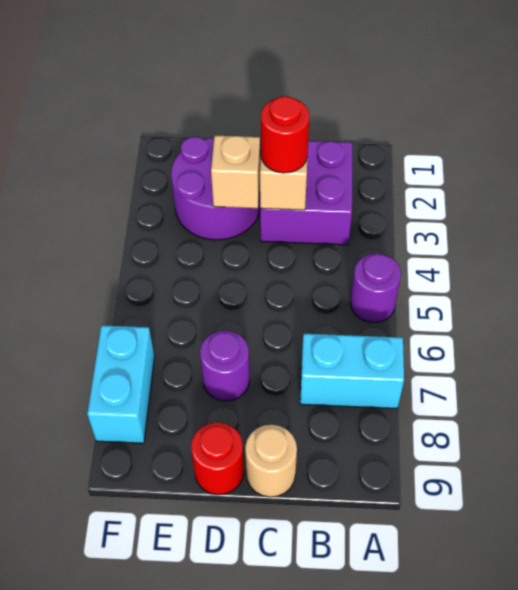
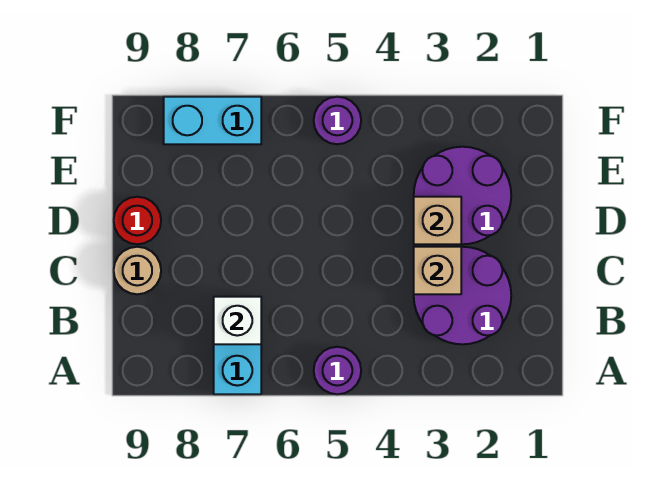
purple 2x2 brick [260,141,352,245] -> purple 2x2 round brick [414,247,511,344]
none -> white 1x1 brick [214,297,261,344]
red 1x1 round brick [261,96,309,173] -> none
purple 1x1 round brick [200,330,250,401] -> purple 1x1 round brick moved to [314,97,361,144]

